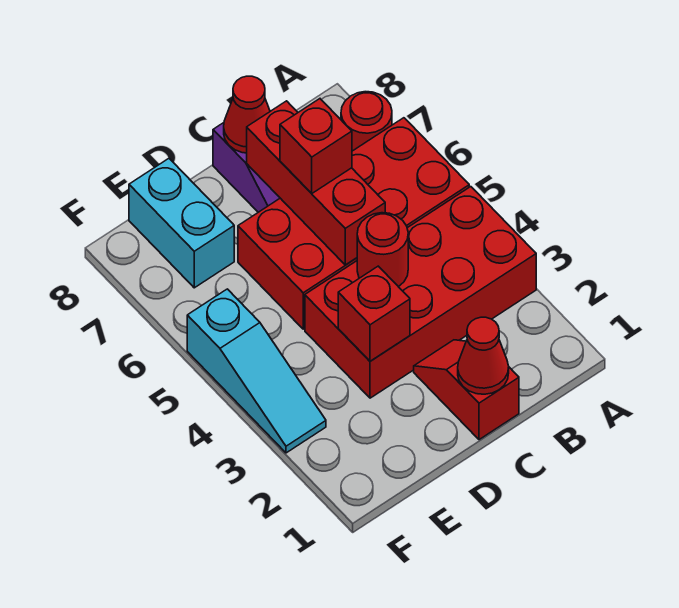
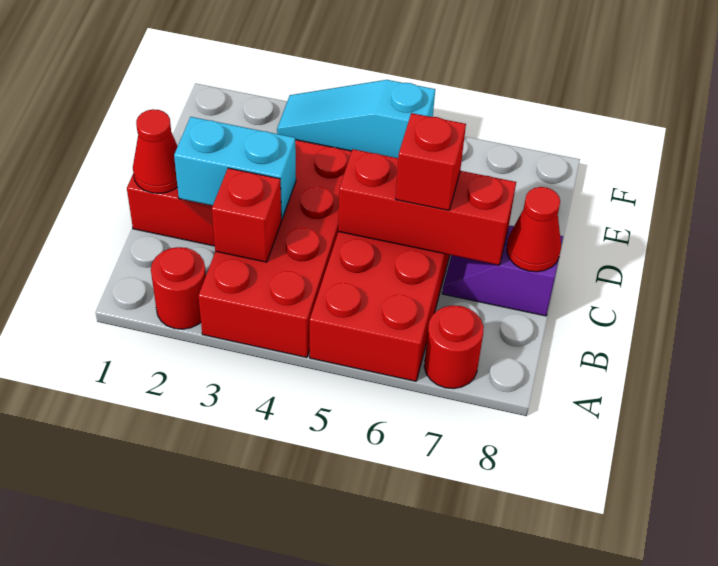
red 1x1 round brick [357,213,408,287] -> red 1x1 round brick moved to [151,247,206,329]
red 1x1 brick [338,266,410,361] -> red 1x1 brick moved to [212,168,281,262]
cyan 1x2 brick [129,159,234,288] -> cyan 1x2 brick moved to [174,117,296,220]

